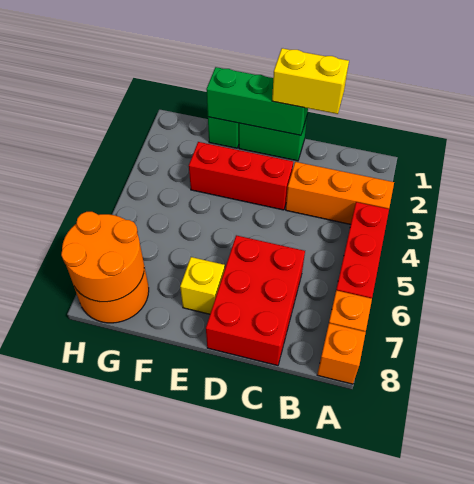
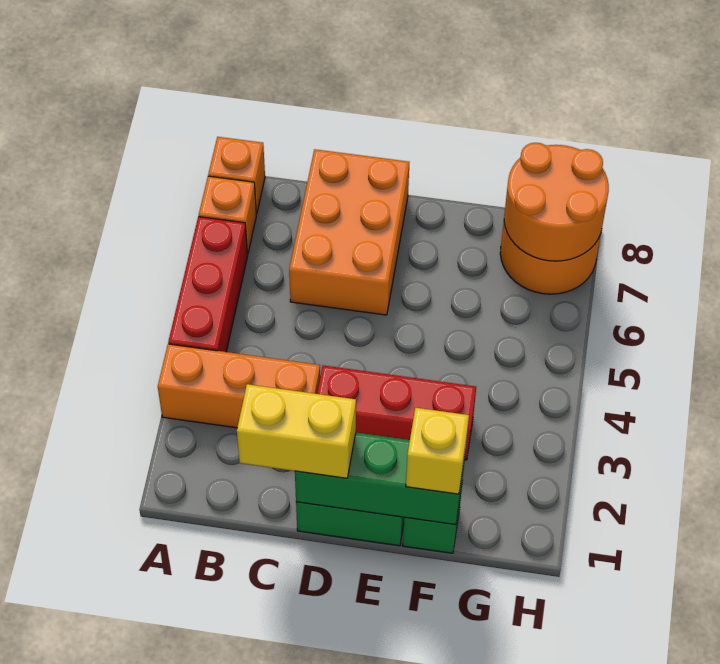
red 2x3 brick [206,235,305,366] -> orange 2x3 brick [289,149,409,315]
yellow 1x1 brick [180,257,225,314] -> yellow 1x1 brick moved to [406,408,469,494]

